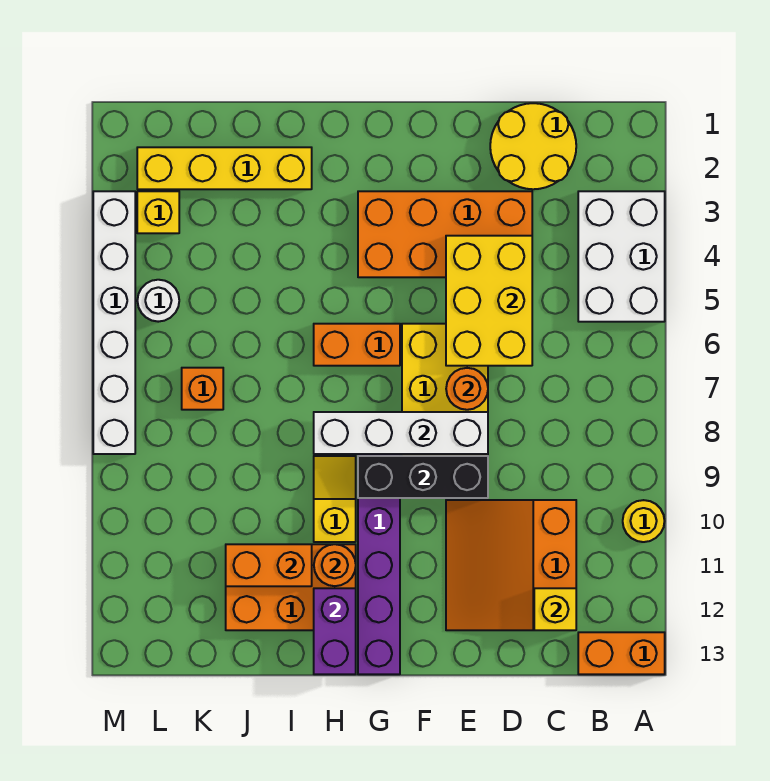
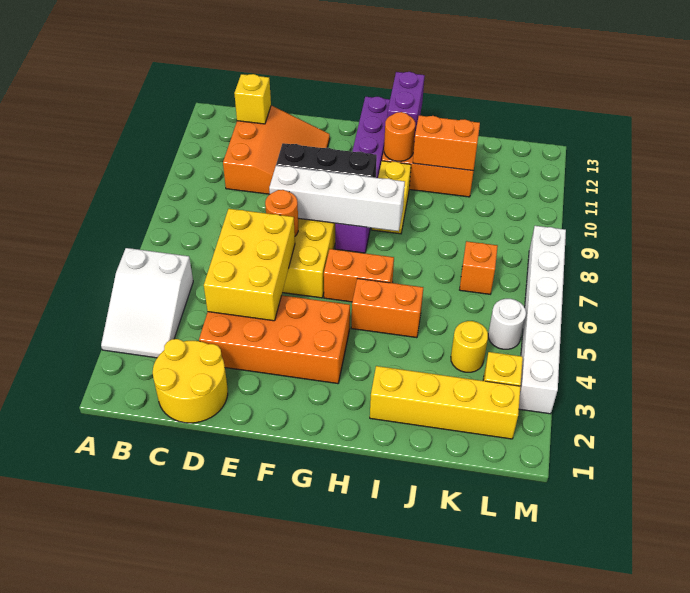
white 2x3 brick [578,191,665,322] -> white 2x3 slope [101,248,193,358]
yellow 1x1 round brick [623,500,664,542] -> yellow 1x1 round brick moved to [451,321,488,372]
orange 1x2 brick [578,632,665,674] -> orange 1x2 brick moved to [351,279,423,338]

